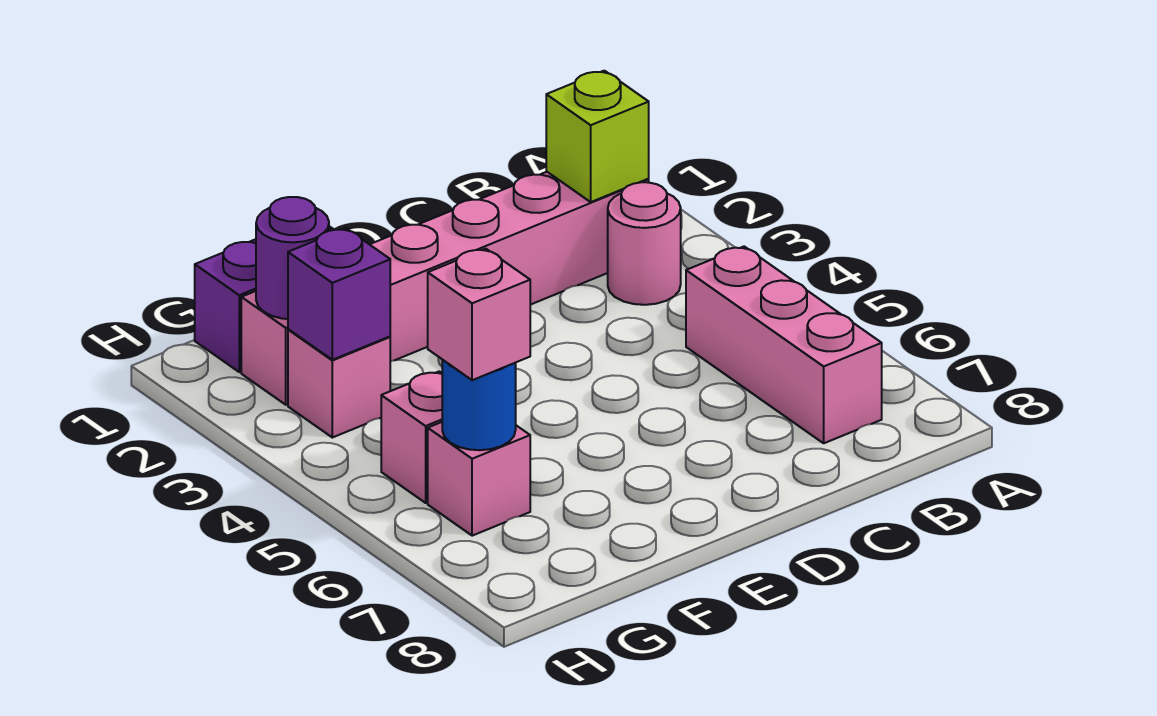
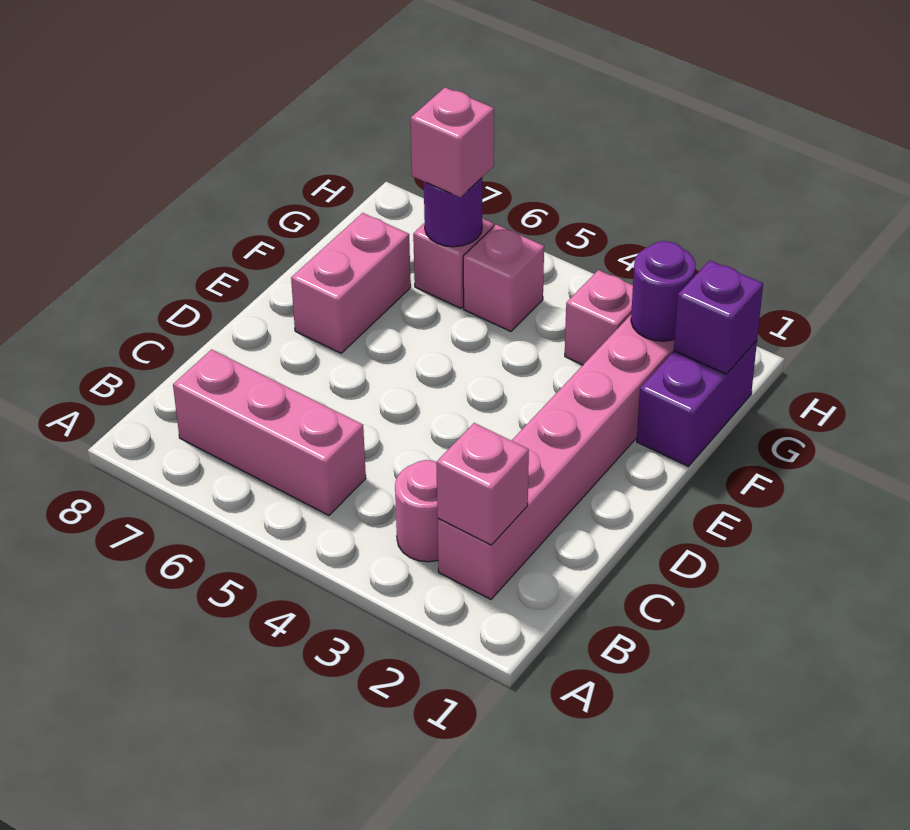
lime 1x1 brick [546,71,649,202] -> pink 1x1 brick [436,423,529,545]
none -> pink 1x2 brick [291,213,411,353]
purple 1x1 brick [288,228,390,360] -> purple 1x1 brick moved to [674,260,763,374]
blue 1x1 round brick [442,360,516,450] -> purple 1x1 round brick [424,178,482,247]

